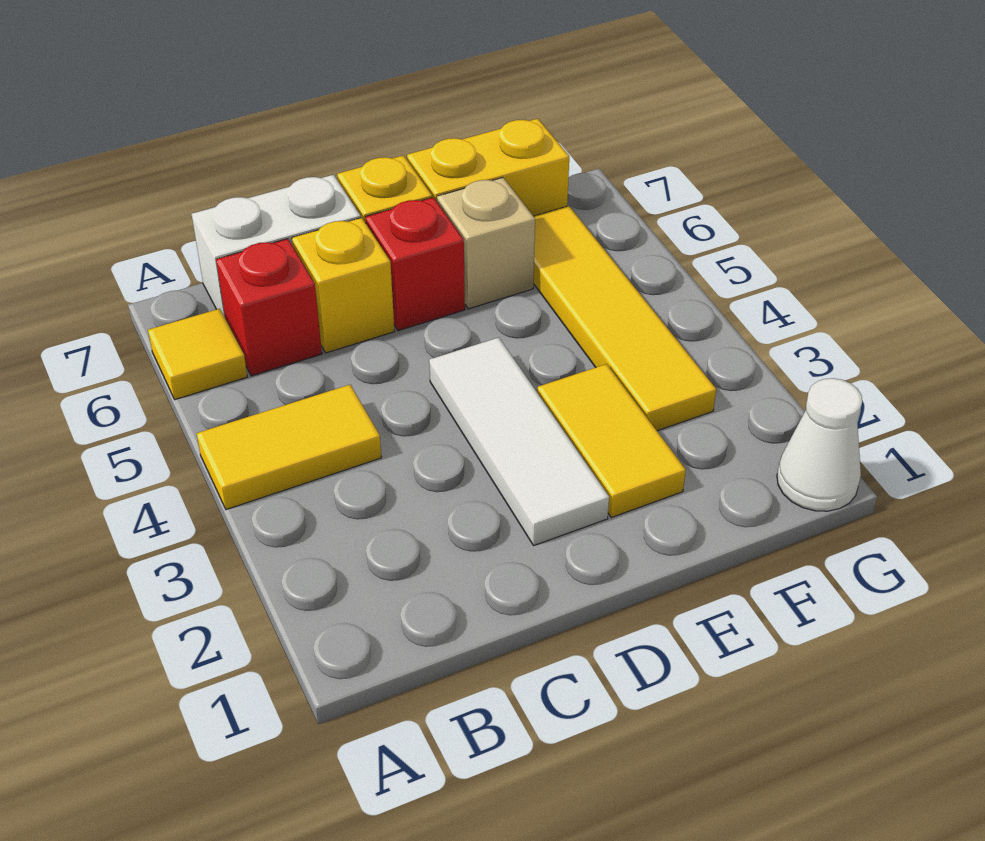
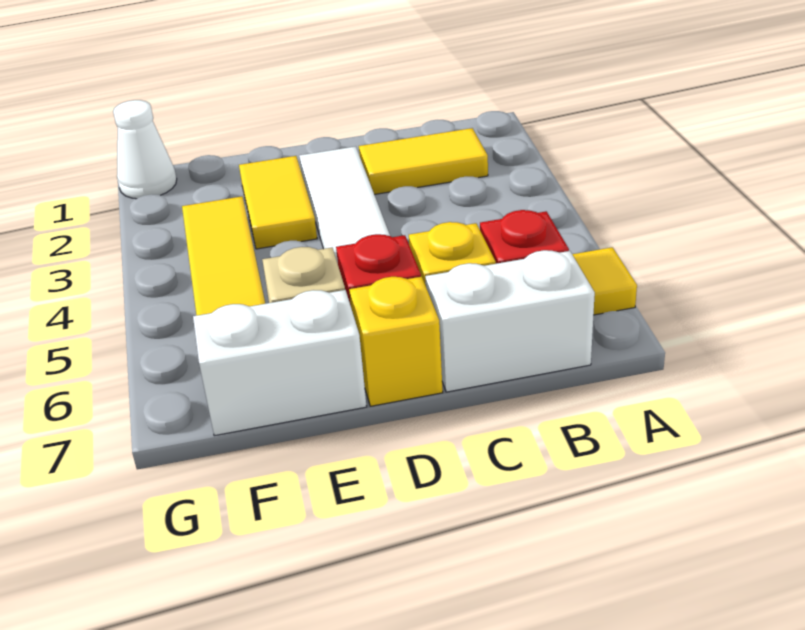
yellow 1x2 tile [196,385,382,510] -> yellow 1x2 tile moved to [359,128,488,195]
yellow 1x2 brick [407,119,569,216] -> white 1x2 brick [193,290,367,436]

